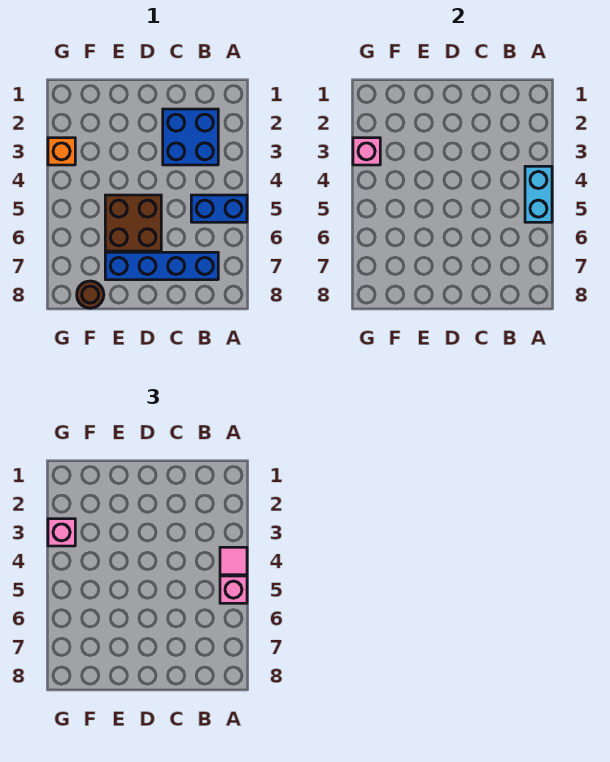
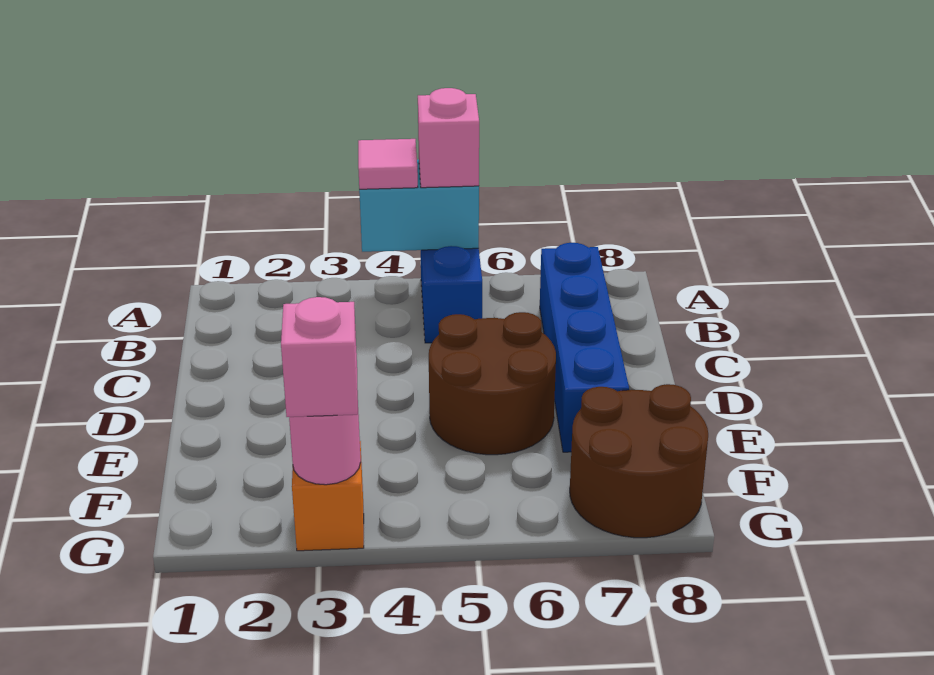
blue 2x2 brick [163,109,218,165] -> none
brown 2x2 brick [105,195,161,251] -> brown 2x2 round brick [429,312,556,455]
brown 1x1 round brick [77,281,104,308] -> brown 2x2 round brick [570,384,708,538]
pink 1x1 brick [353,138,380,165] -> pink 1x1 round brick [289,414,361,485]

